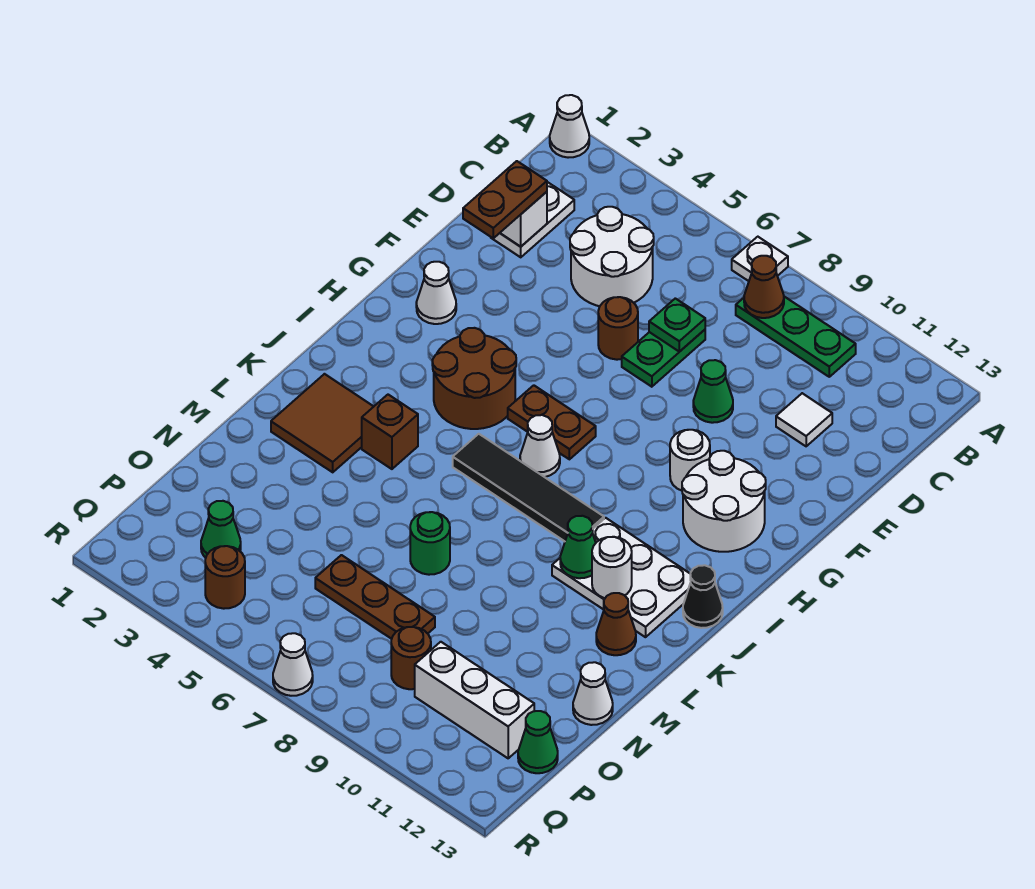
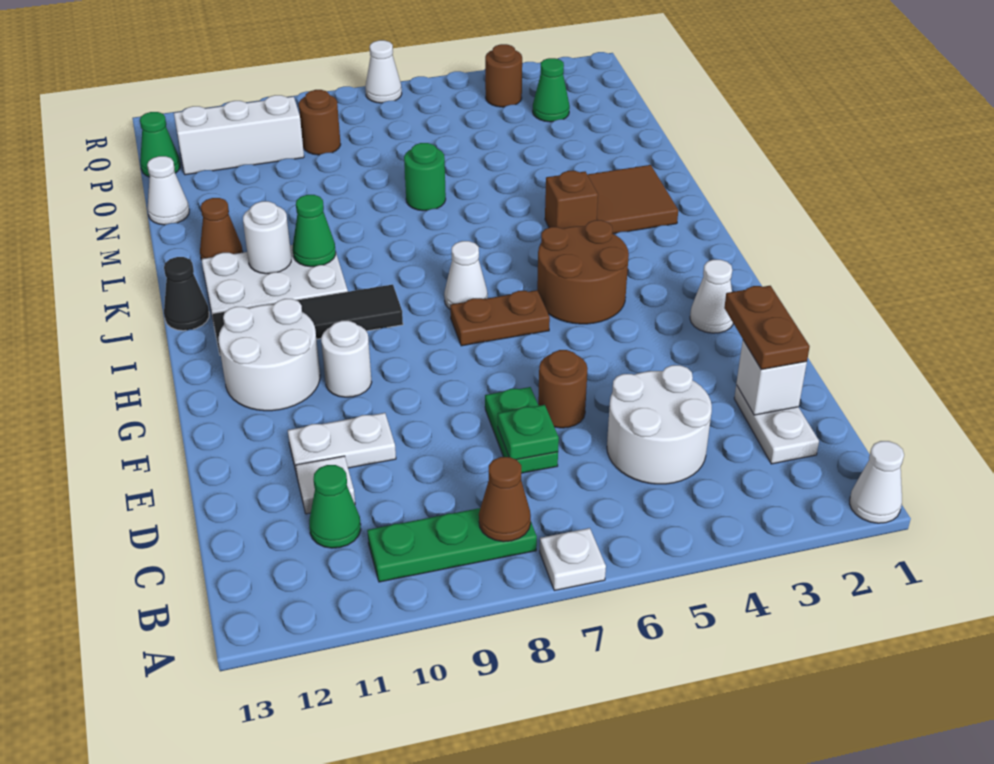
green 1x1 cone [693,360,733,423] -> green 1x1 cone moved to [309,465,361,548]
none -> white 1x2 plate [288,413,396,475]
black 1x4 tile [453,434,604,541] -> black 1x4 tile moved to [212,285,403,355]
brown 1x3 plate [315,555,435,639] -> none

